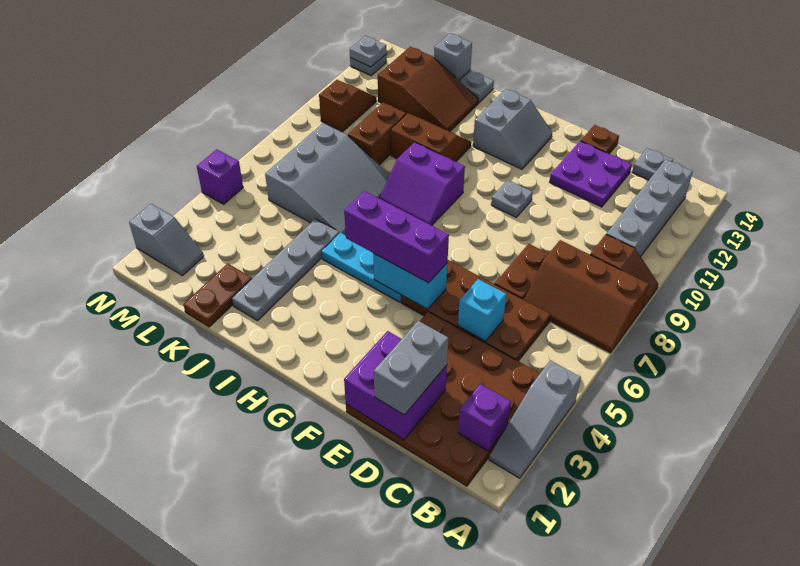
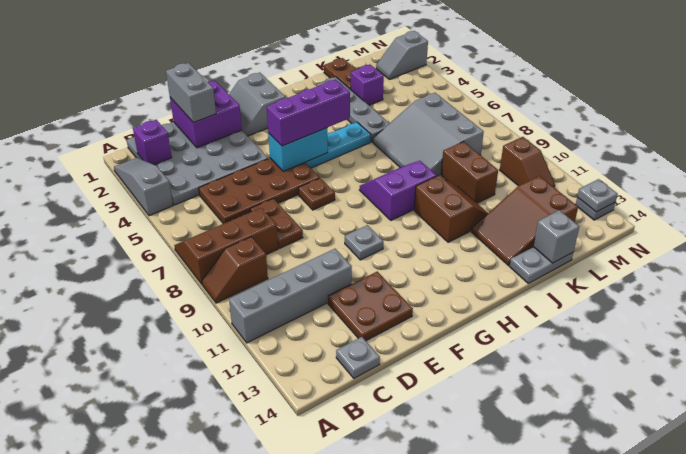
brown 4x4 plate [346,312,540,486] -> grey 4x4 plate [127,122,268,205]
grey 1x4 brick [606,160,693,256] -> grey 1x4 brick turned to [229,249,352,343]
cyan 1x1 brick [458,279,507,341] -> none
purple 2x2 plate [550,141,632,207] -> brown 2x2 plate [328,272,413,341]
brown 1x1 plate [581,125,619,154] -> brown 1x1 plate moved to [298,178,335,210]
grey 2x2 slope [473,89,552,169] -> grey 2x2 slope moved to [229,73,285,136]
brown 2x2 slope [391,113,471,162] -> brown 2x2 slope turned to [414,176,488,242]
purple 1x1 brick [197,149,243,204] -> purple 1x1 brick moved to [351,65,384,105]

